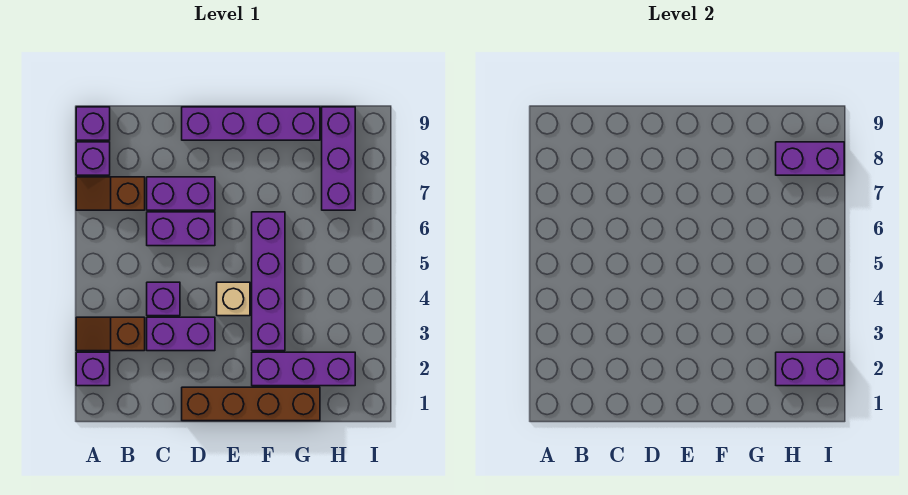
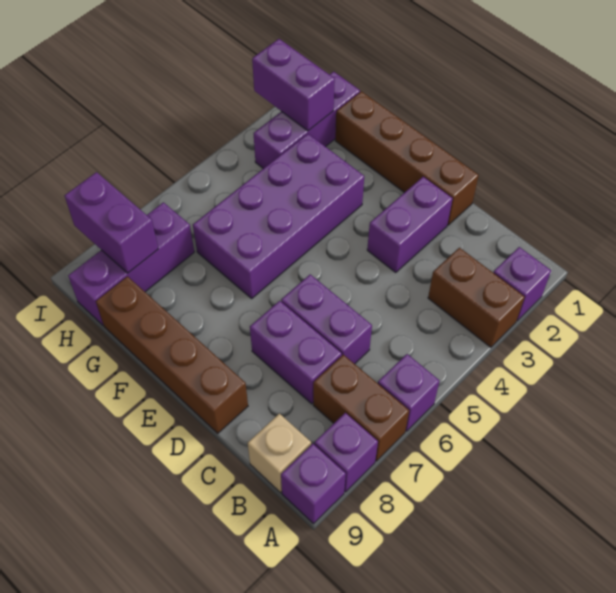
brown 1x2 slope [76,317,145,351] -> brown 1x2 brick [428,248,525,347]
brown 1x2 slope [76,177,145,210] -> brown 1x2 brick [313,355,409,461]
purple 1x2 brick [147,317,215,351] -> purple 1x2 brick turned to [367,177,453,272]
purple 1x1 brick [147,282,180,316] -> purple 1x1 brick moved to [378,354,440,431]
purple 1x4 brick [182,107,320,140] -> brown 1x4 brick [96,276,248,433]
tan 1x1 brick [217,282,250,316] -> tan 1x1 brick moved to [248,414,311,493]
purple 1x3 brick [252,352,355,386] -> purple 1x3 brick turned to [254,72,360,169]
purple 1x4 brick [252,212,285,351] -> purple 2x4 brick [193,134,364,298]

